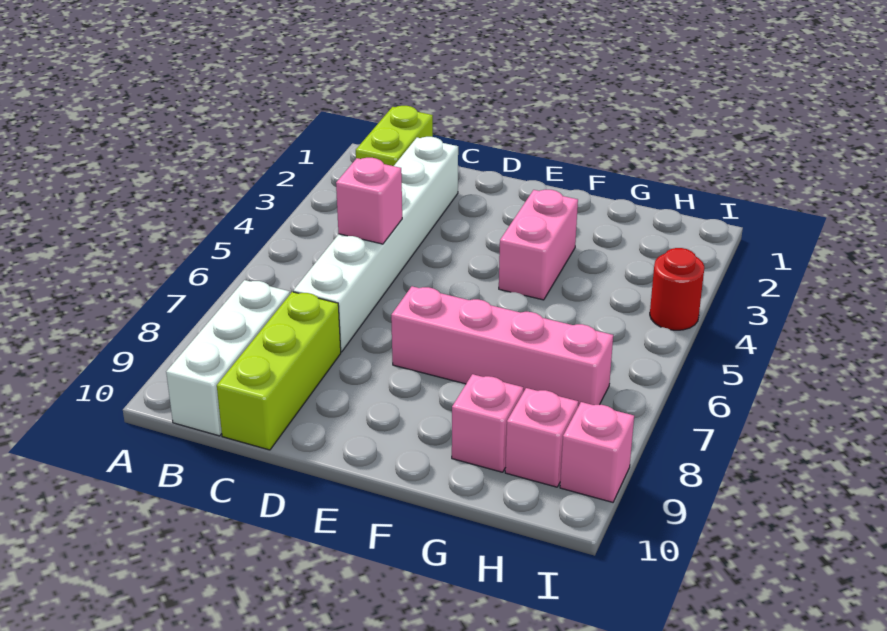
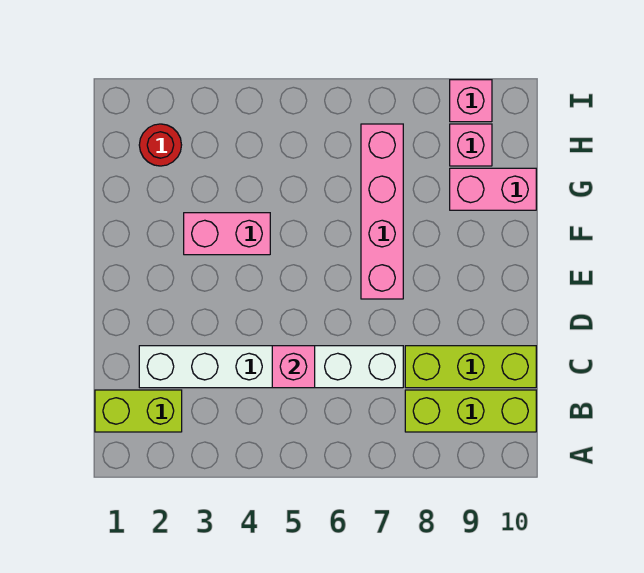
white 1x3 brick [166,280,290,436] -> lime 1x3 brick [405,390,536,432]
pink 1x1 brick [452,374,523,472] -> pink 1x2 brick [450,168,536,210]
red 1x1 round brick [650,248,704,330] -> red 1x1 round brick moved to [139,124,181,166]

